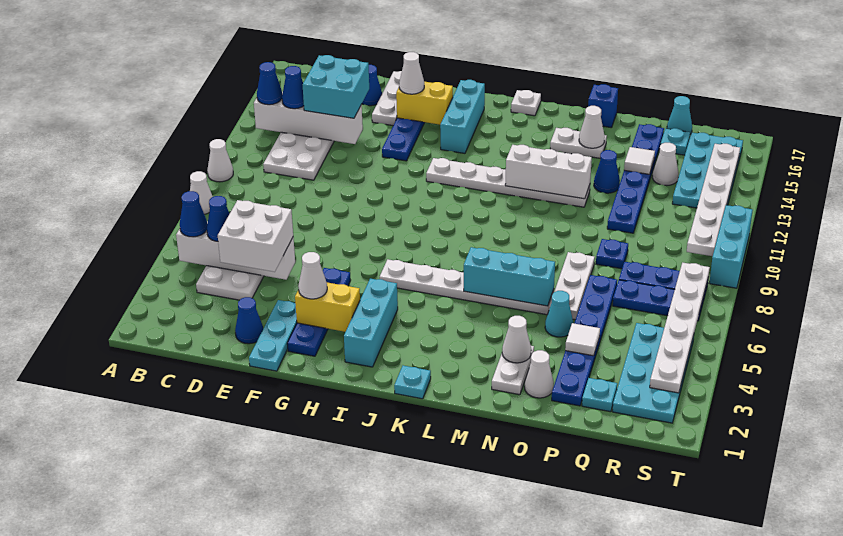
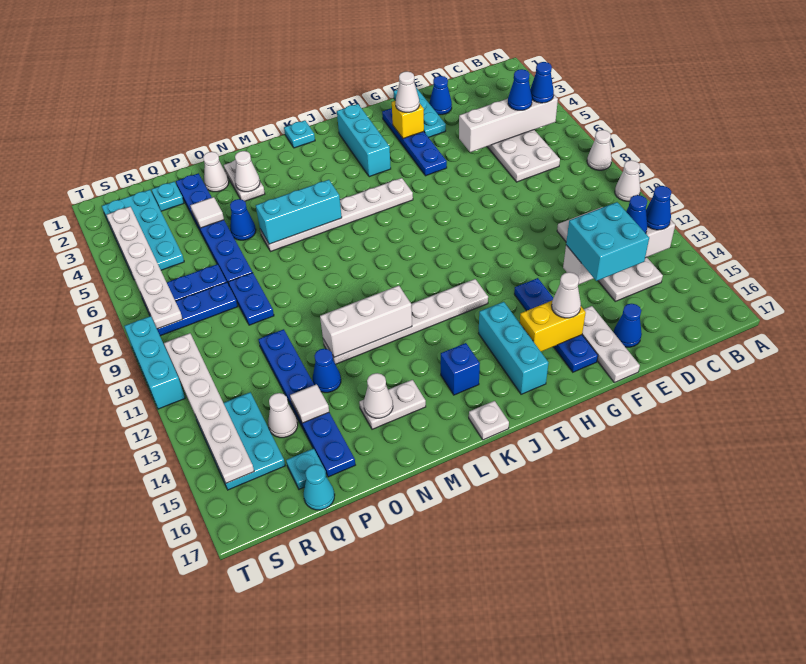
white 2x2 brick [218,200,293,272] -> none
yellow 1x2 brick [295,283,360,332] -> yellow 1x1 brick [392,101,424,139]
blue 1x1 brick [588,84,618,128] -> blue 1x1 brick moved to [441,343,480,395]
cyan 1x1 cone [545,291,573,337] -> blue 1x1 cone [230,199,256,240]
white 1x3 plate [549,252,595,320] -> none
blue 1x1 plate [596,239,628,269] -> blue 1x2 plate [228,273,274,325]
cyan 2x4 plate [672,132,743,208] -> cyan 2x3 plate [196,392,285,490]

